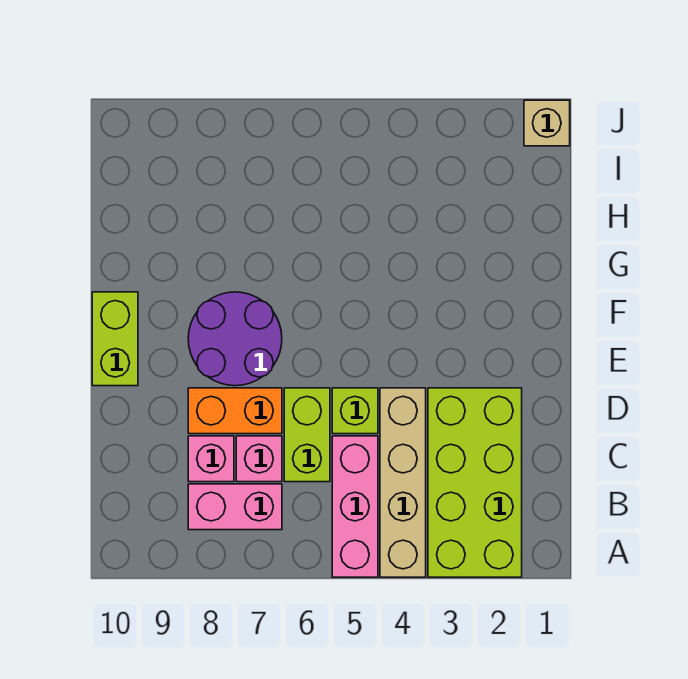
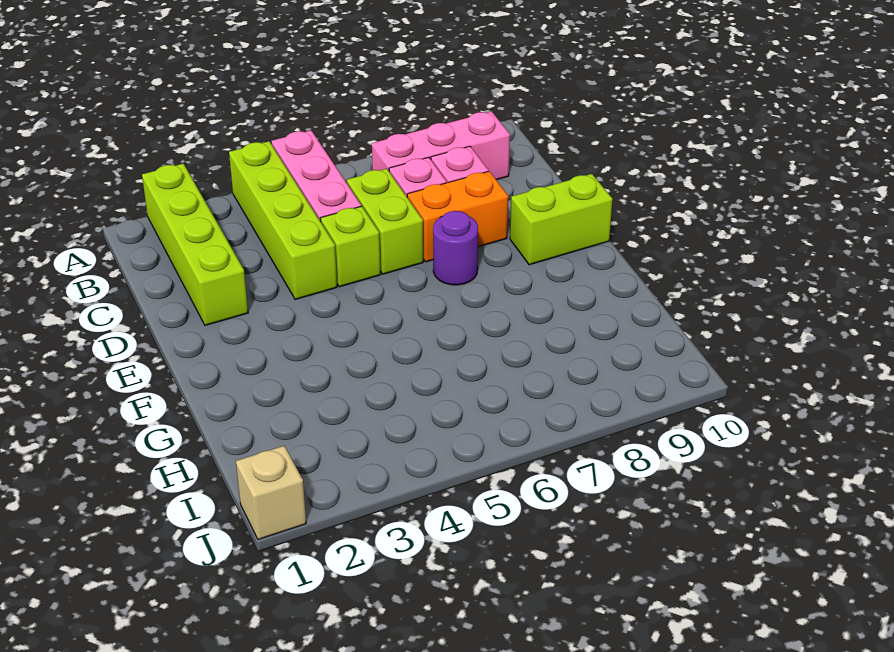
lime 2x4 brick [428,388,522,577] -> lime 1x4 brick [142,164,248,325]
tan 1x4 brick [380,388,426,577] -> lime 1x4 brick [229,141,337,300]
pink 1x2 brick [188,484,282,530] -> pink 1x3 brick [372,111,510,180]
purple 2x2 round brick [188,292,282,386] -> purple 1x1 round brick [433,211,478,285]
lime 1x2 brick [92,292,138,386] -> lime 1x2 brick turned to [510,174,612,265]

